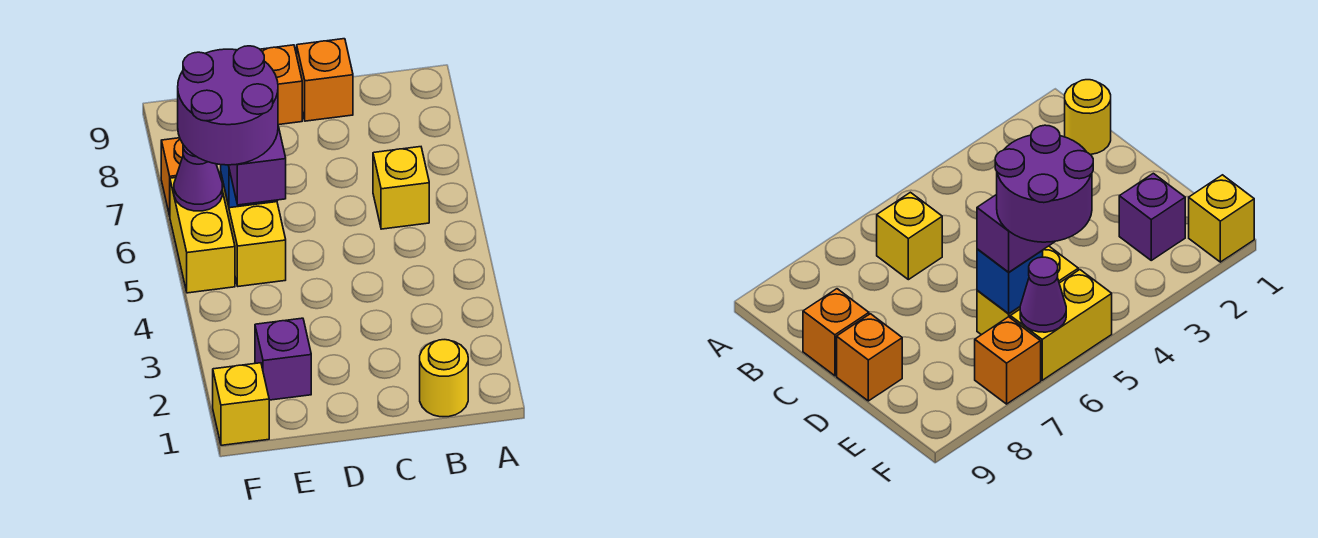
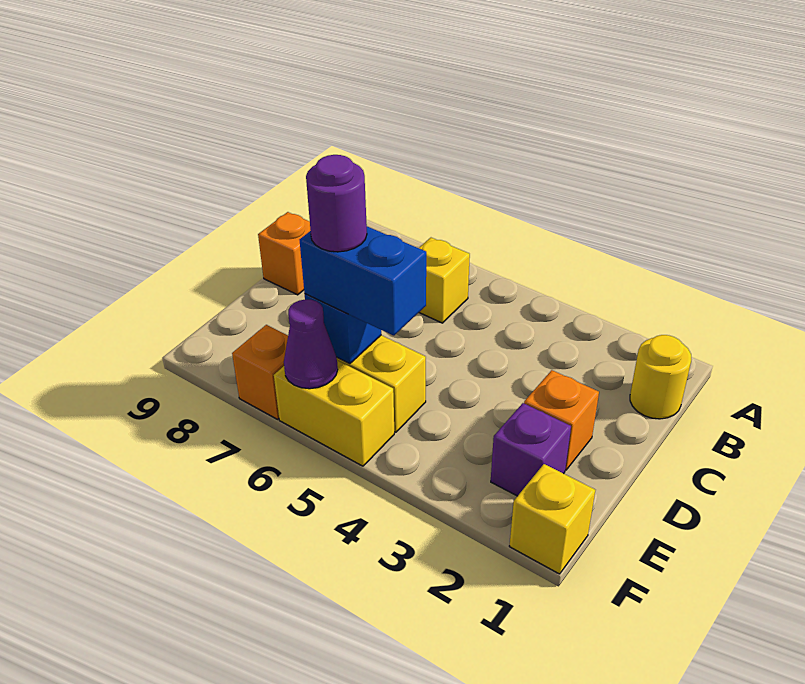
orange 1x1 brick [260,45,302,125] -> orange 1x1 brick moved to [524,370,599,470]
purple 1x2 brick [229,126,286,205] -> blue 1x2 brick [300,226,426,336]
purple 2x2 round brick [178,46,278,165] -> purple 1x1 round brick [306,155,367,252]

